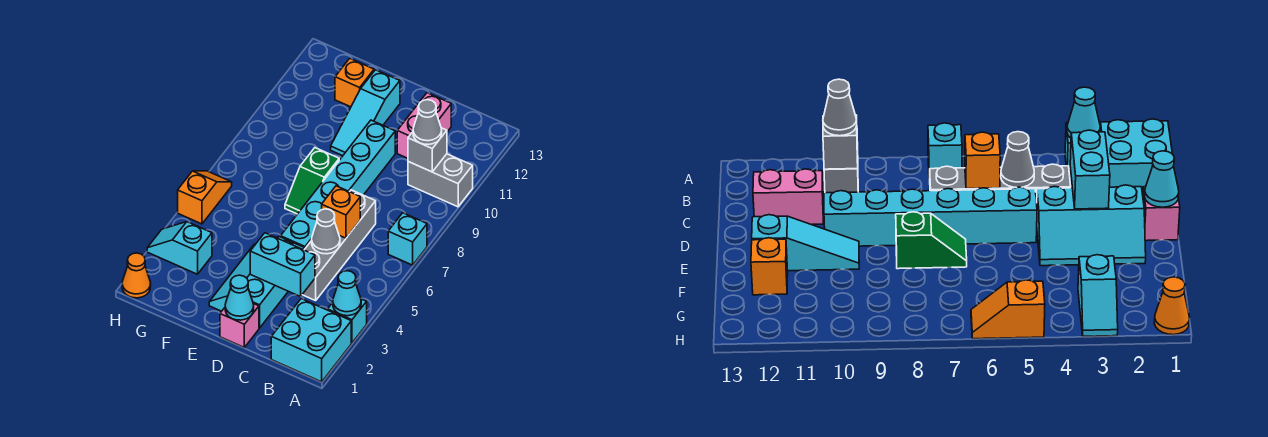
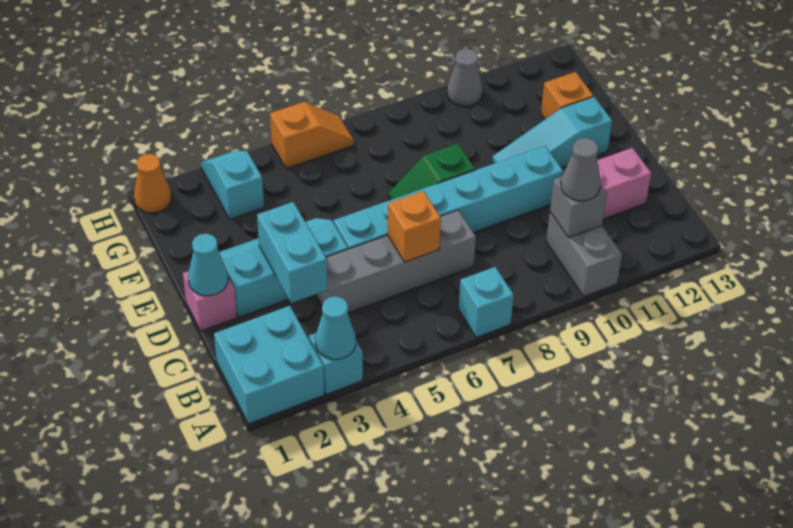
grey 1x1 cone [312,209,340,254] -> grey 1x1 cone moved to [447,49,482,106]

